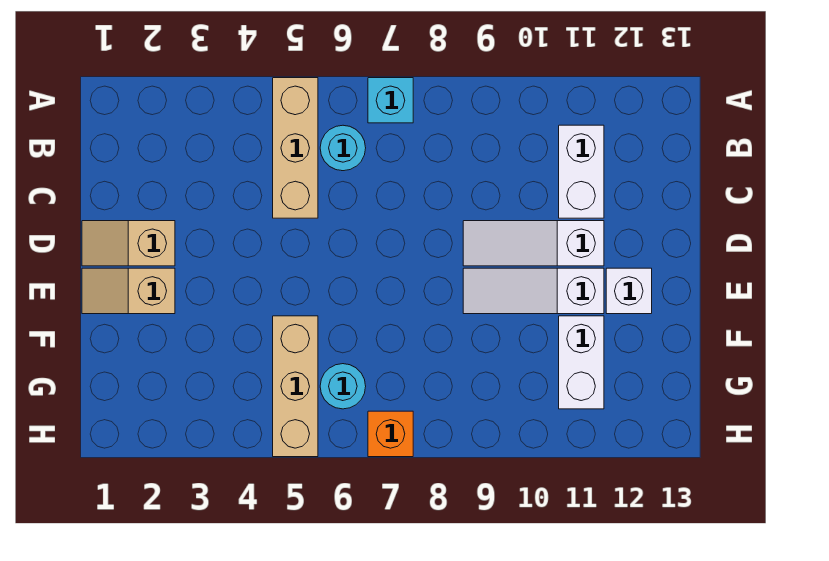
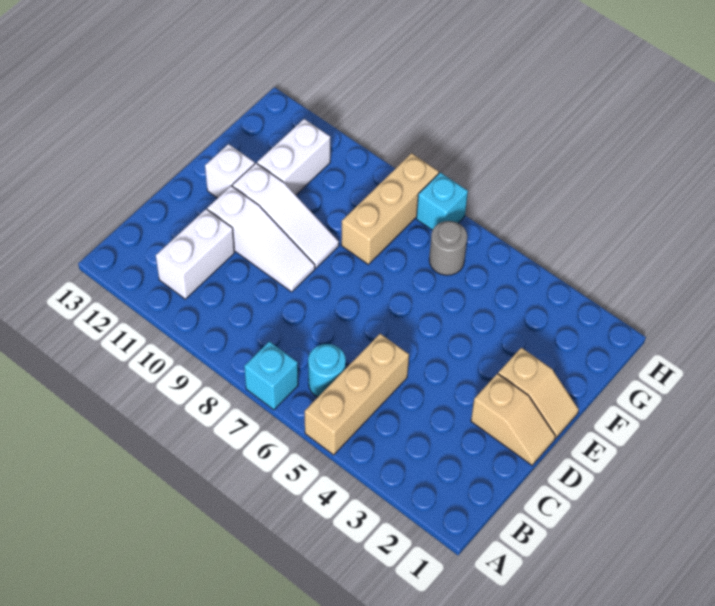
tan 1x3 brick [273,316,318,457] -> tan 1x3 brick moved to [341,153,439,264]
cyan 1x1 round brick [320,364,366,409] -> grey 1x1 round brick [429,221,467,275]
orange 1x1 brick [368,411,413,457] -> cyan 1x1 brick [416,172,468,230]

